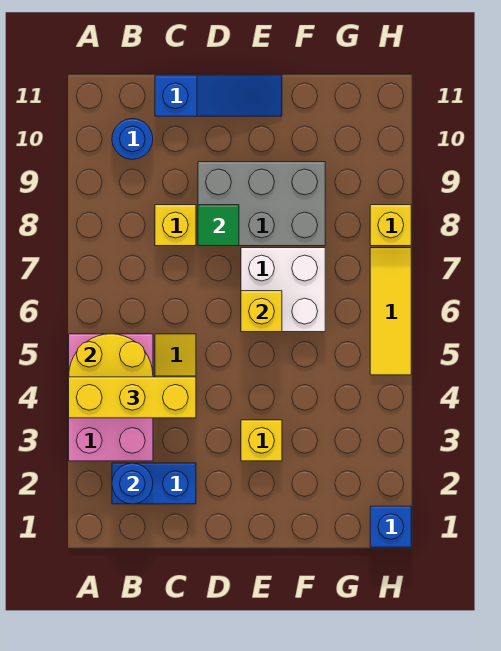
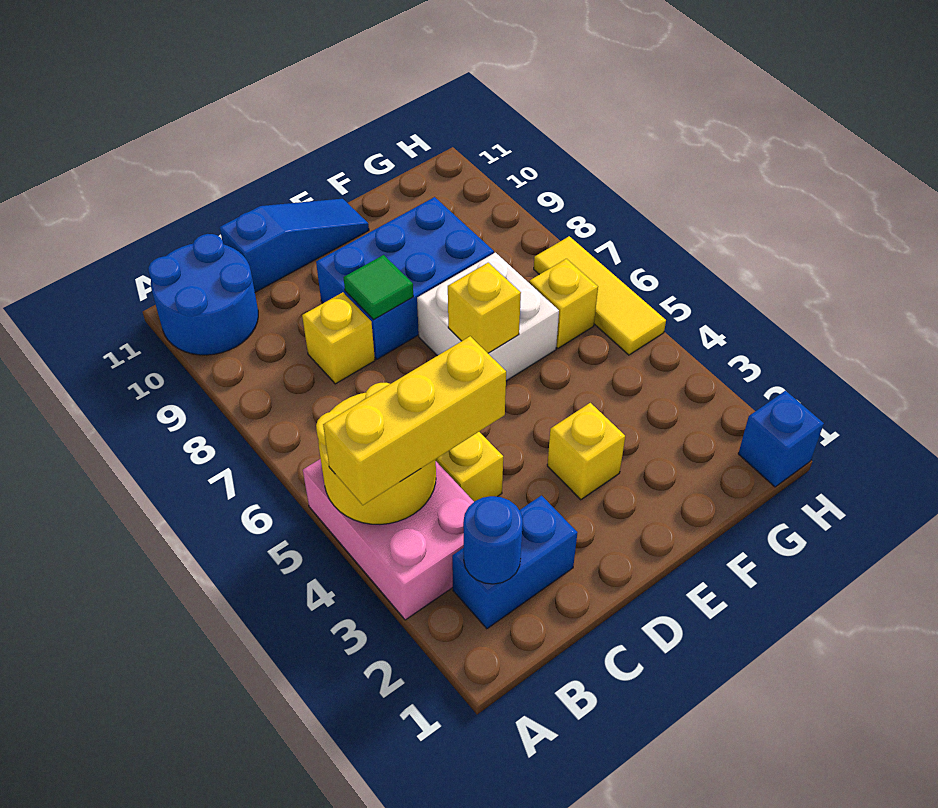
blue 1x1 round brick [112,119,153,159] -> blue 2x2 round brick [148,234,258,355]
grey 2x3 brick [198,162,325,246] -> blue 2x3 brick [316,197,494,359]
yellow 1x1 brick [370,205,411,246] -> yellow 1x1 brick moved to [529,259,598,348]

